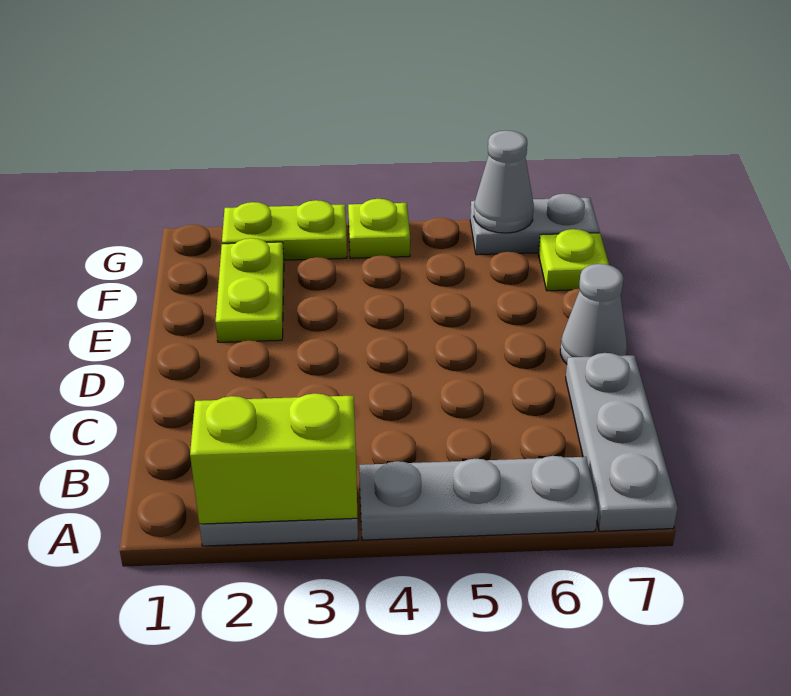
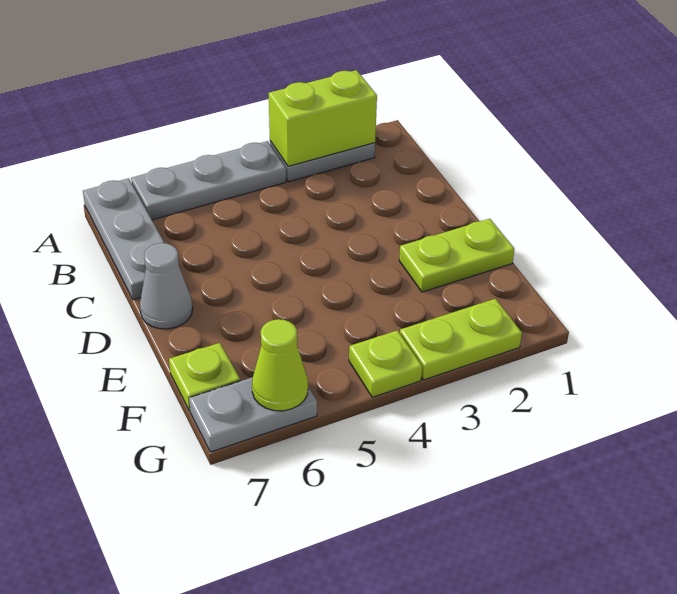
lime 1x2 plate [215,238,284,342] -> lime 1x2 plate turned to [399,219,514,292]
grey 1x1 cone [474,130,534,233] -> lime 1x1 cone [252,319,308,411]

